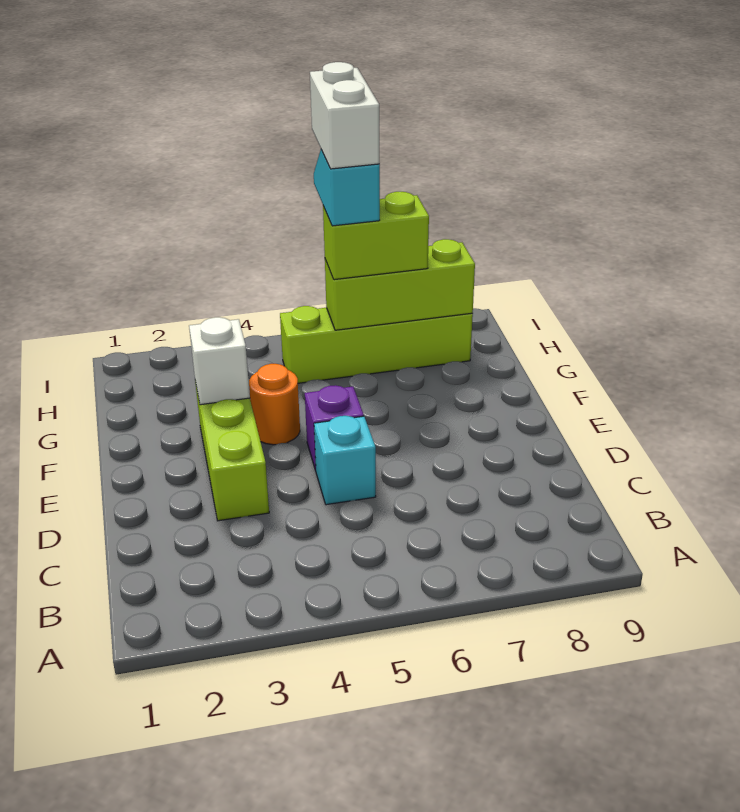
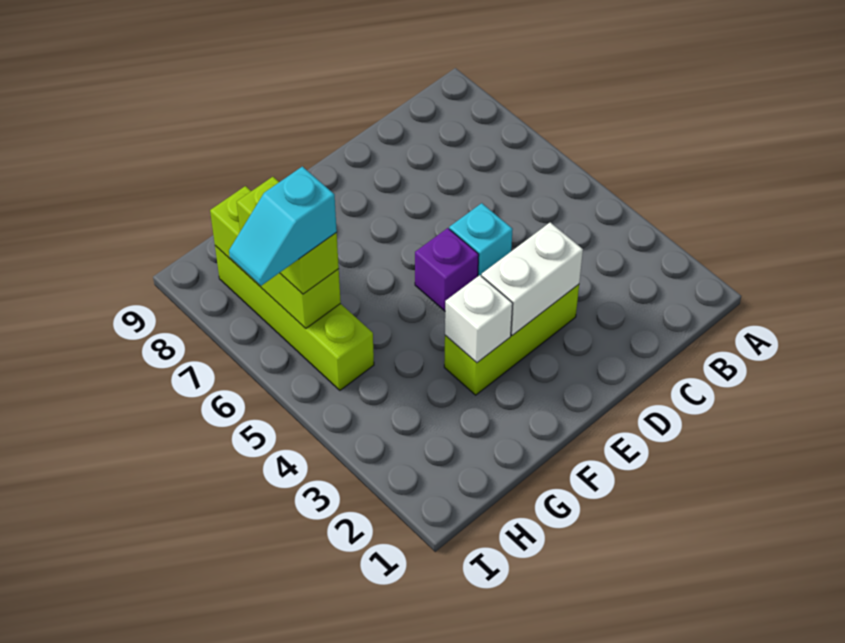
orange 1x1 round brick [249,364,300,445] -> none
white 1x2 brick [310,62,380,169] -> white 1x2 brick moved to [481,222,583,335]

